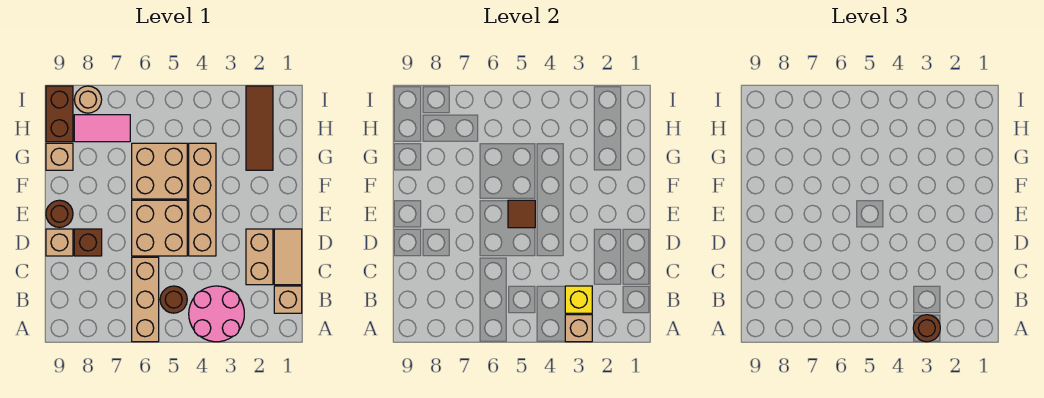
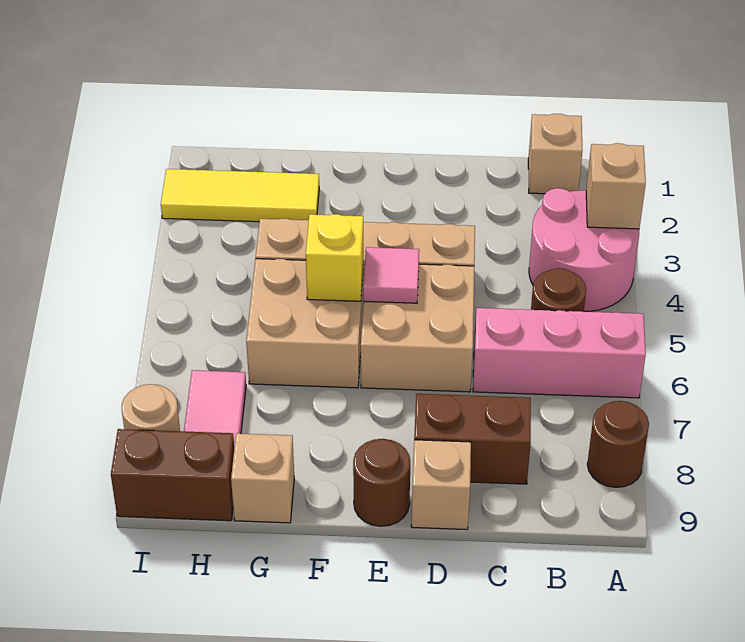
brown 1x1 round brick [913,315,940,342] -> brown 1x1 round brick moved to [587,401,649,487]
tan 1x3 brick [132,257,159,342] -> pink 1x3 brick [473,308,646,398]
yellow 1x1 brick [565,286,592,313] -> yellow 1x1 brick moved to [306,214,363,301]
tan 1x2 tile [274,229,302,285] -> none
tan 1x2 brick [246,229,273,285] -> none
brown 1x1 brick [74,229,102,256] -> brown 1x2 brick [414,394,531,484]
brown 1x1 tile [508,200,535,228] -> pink 1x1 tile [363,247,419,303]
brown 1x3 tile [246,86,273,170] -> yellow 1x3 tile [161,169,319,222]

